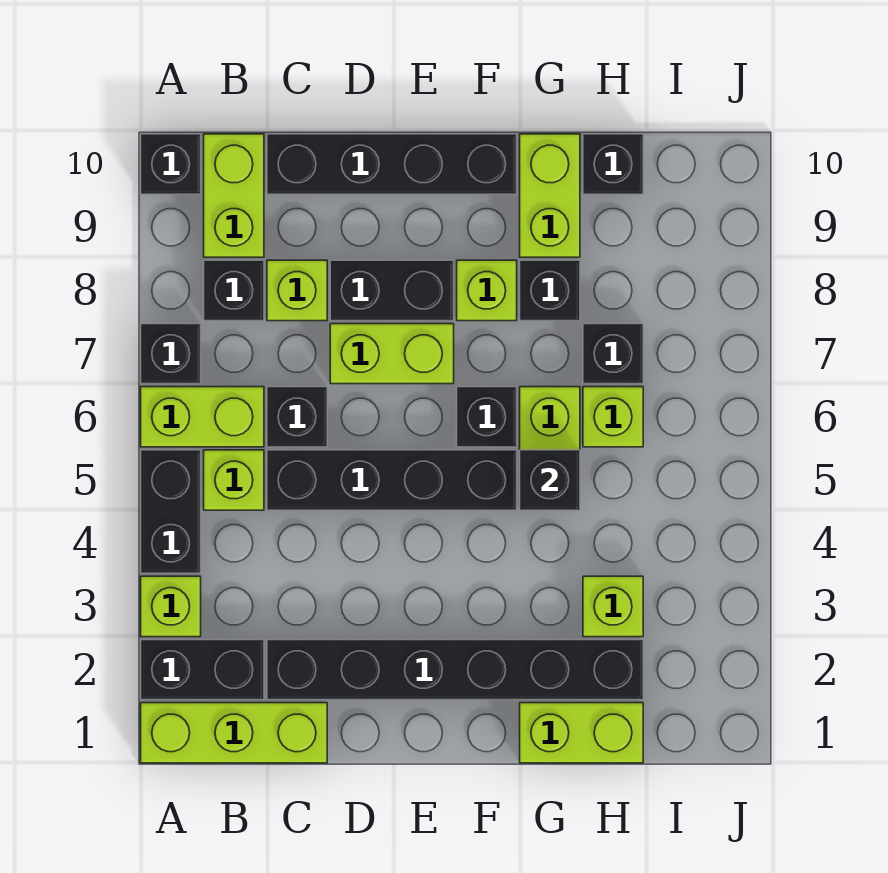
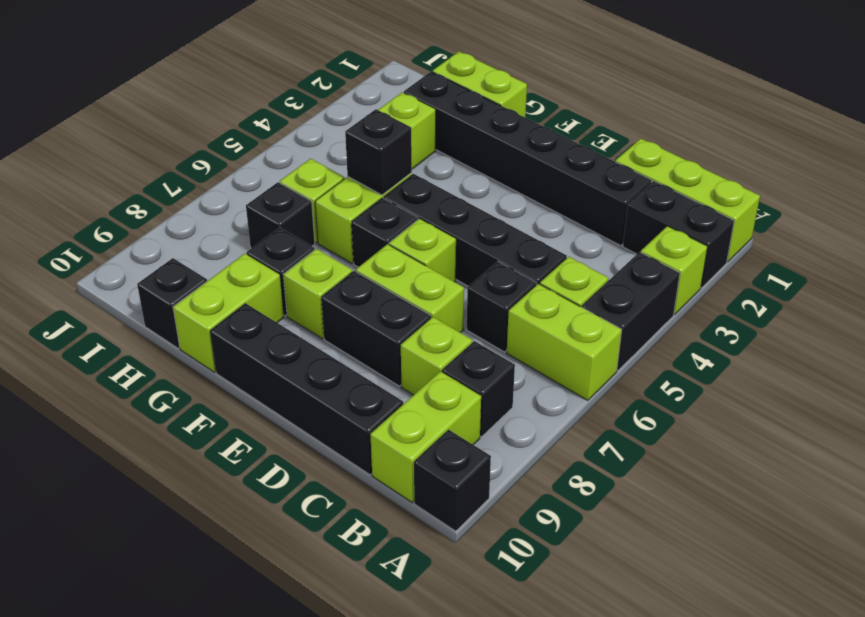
black 1x1 brick [141,324,201,384] -> none
none -> lime 1x1 brick [389,219,456,282]

